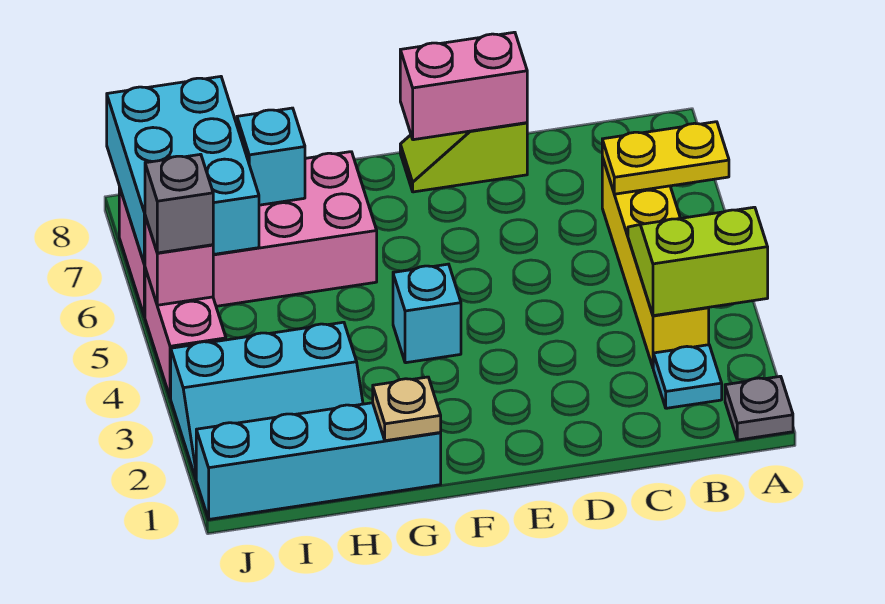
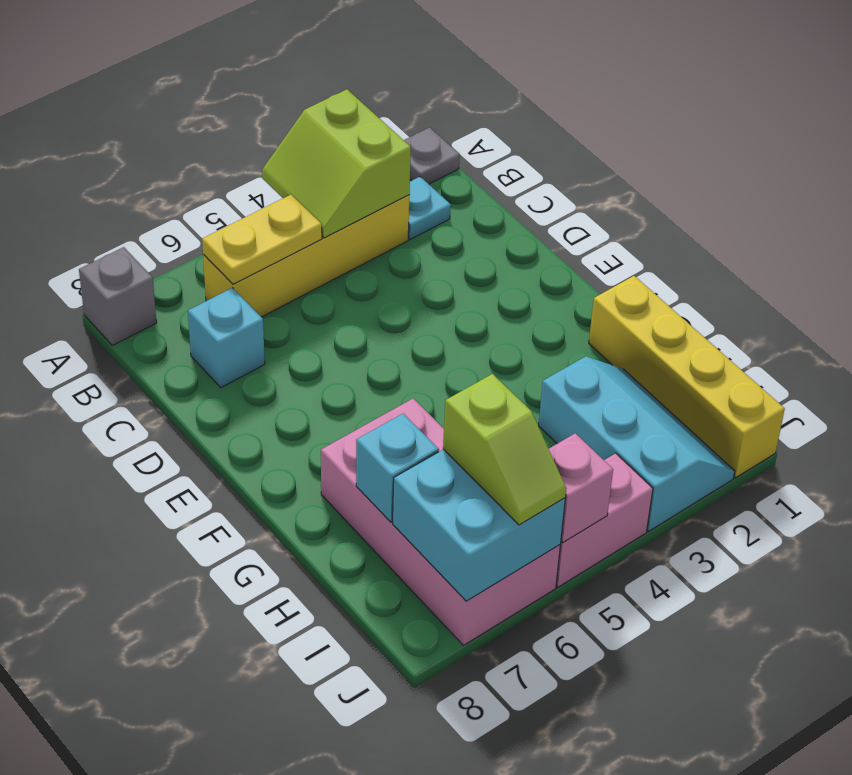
yellow 1x2 plate [602,122,729,194] -> yellow 1x2 plate turned to [202,195,322,284]
lime 1x2 slope [400,123,527,192] -> lime 1x2 slope moved to [443,374,566,525]
pink 1x2 brick [400,32,527,140] -> none
cyan 1x1 brick [393,264,461,363] -> cyan 1x1 brick moved to [188,288,265,388]
cyan 1x4 brick [196,403,441,519] -> yellow 1x4 brick [589,276,785,478]
tan 1x1 plate [373,377,441,441] -> none
cyan 2x3 brick [107,77,259,265] -> cyan 2x2 brick [393,449,565,601]
grey 1x1 brick [145,154,213,253] -> grey 1x1 brick moved to [79,247,157,345]

